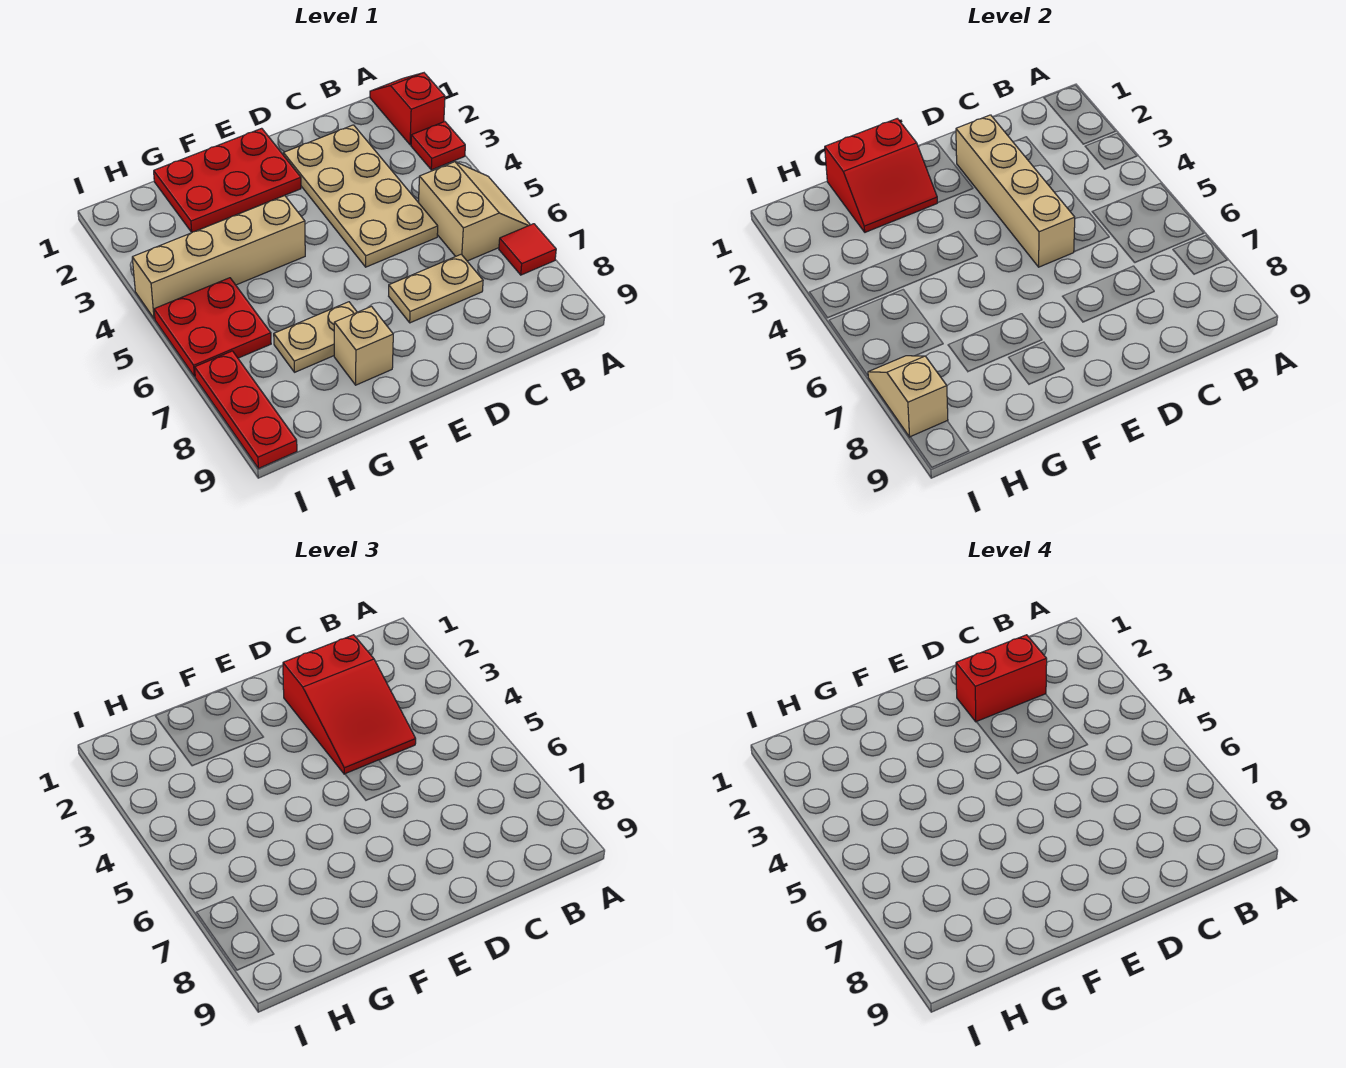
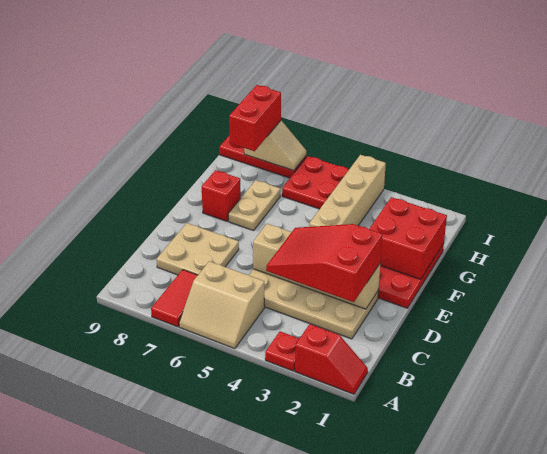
red 1x1 tile [499,224,556,275] -> red 1x2 tile [151,270,198,327]
red 1x2 brick [956,635,1047,722] -> red 1x2 brick moved to [229,85,281,151]
tan 1x2 plate [389,254,483,323] -> tan 2x2 plate [157,223,239,275]
red 2x2 slope [825,118,937,232] -> red 2x2 brick [369,197,447,280]
tan 1x1 brick [334,306,393,385] -> red 1x1 brick [202,170,241,221]

